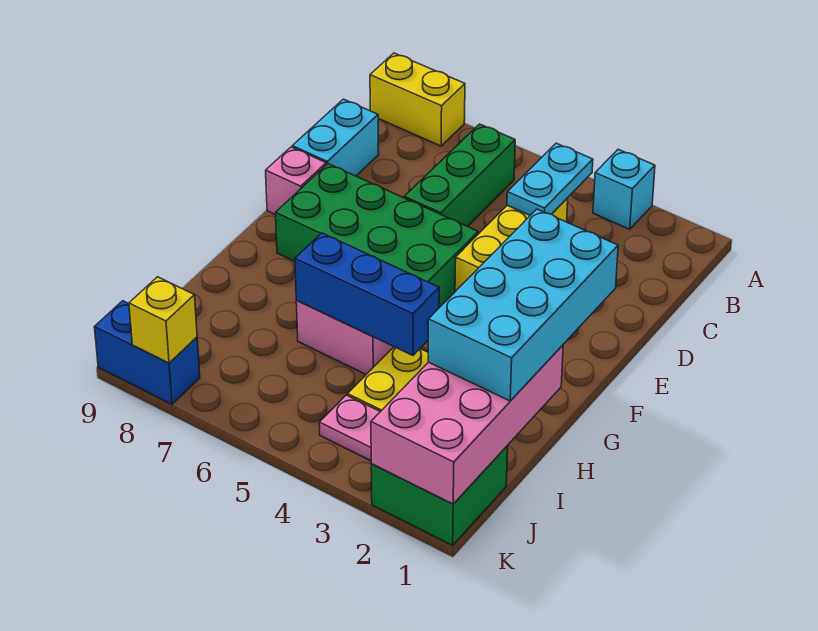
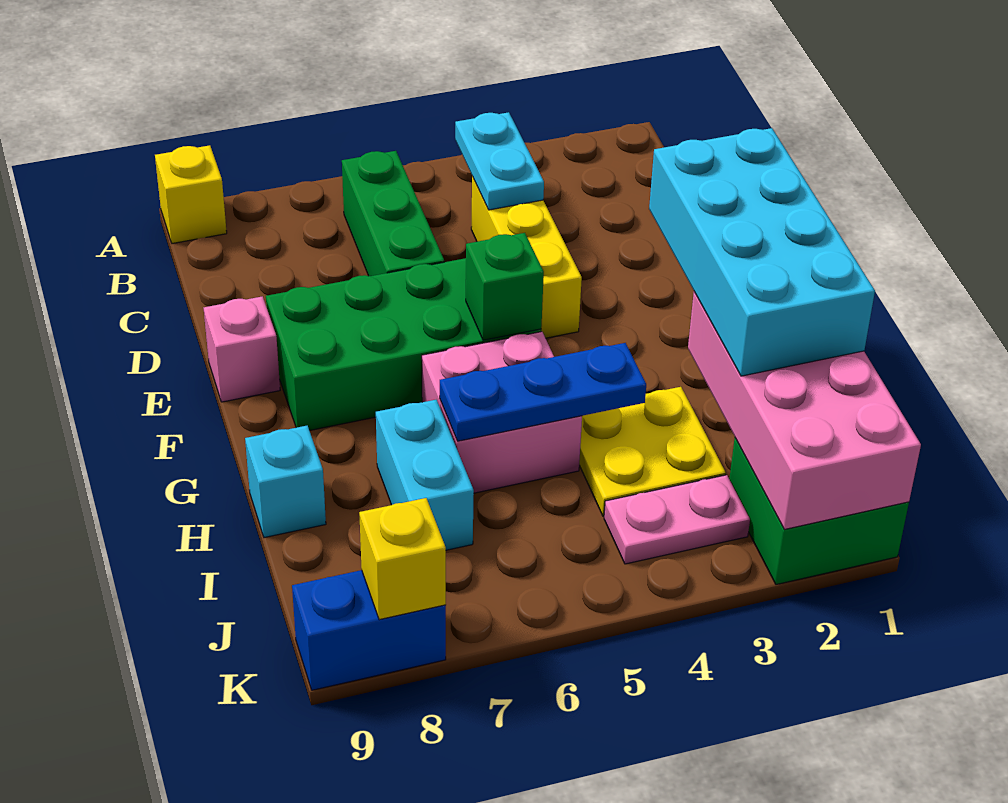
cyan 1x1 brick [593,149,655,229] -> cyan 1x1 brick moved to [245,426,326,538]
yellow 1x2 brick [370,53,465,146] -> yellow 1x1 brick [155,145,227,244]
cyan 1x2 brick [292,99,379,176] -> cyan 1x2 brick moved to [376,400,474,550]
none -> green 1x1 brick [466,233,544,340]
blue 1x3 brick [295,233,439,355] -> blue 1x3 plate [440,343,646,441]

